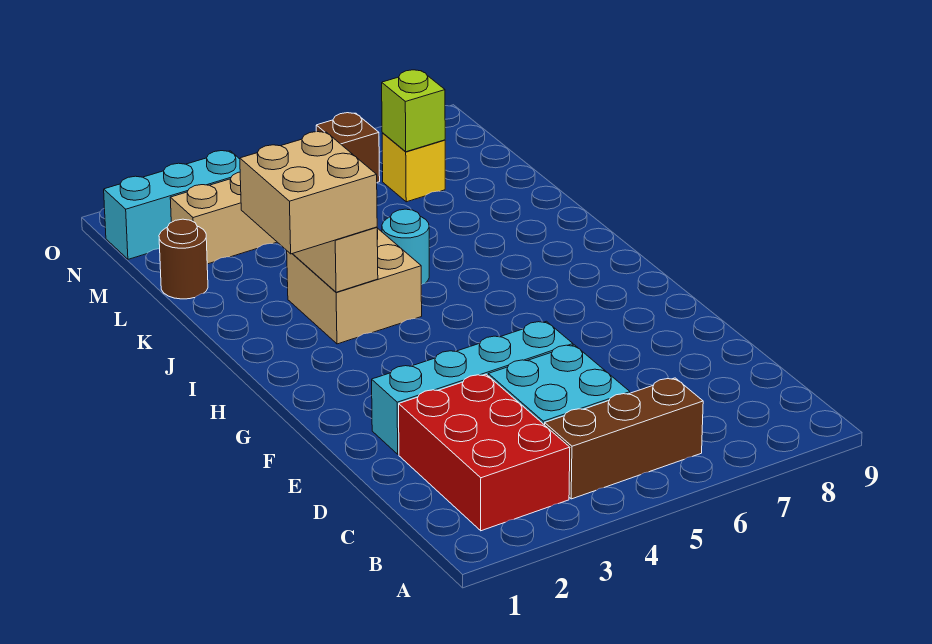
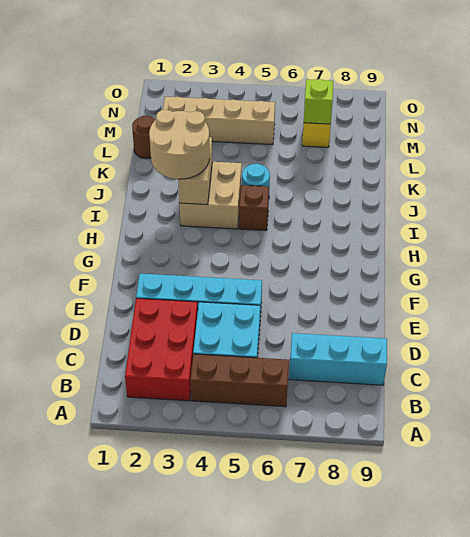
tan 2x2 brick [240,132,377,254] -> tan 2x2 round brick [149,110,210,179]
cyan 1x3 brick [104,151,240,259] -> cyan 1x3 brick moved to [289,333,387,385]
brown 1x1 brick [316,113,380,182] -> brown 1x1 brick moved to [239,185,269,231]

